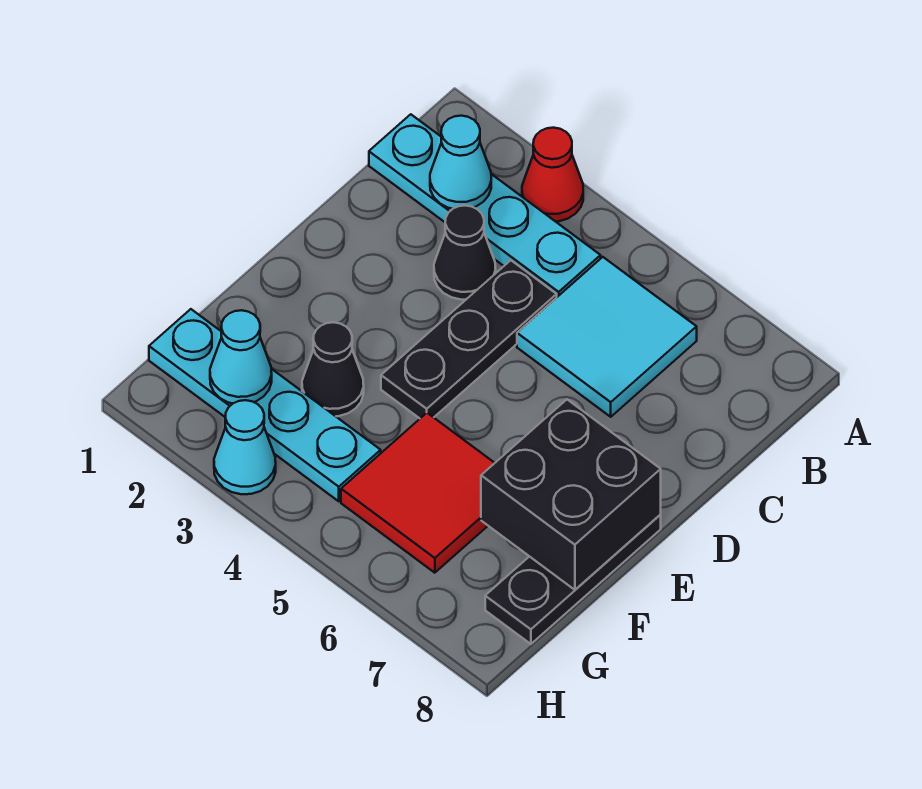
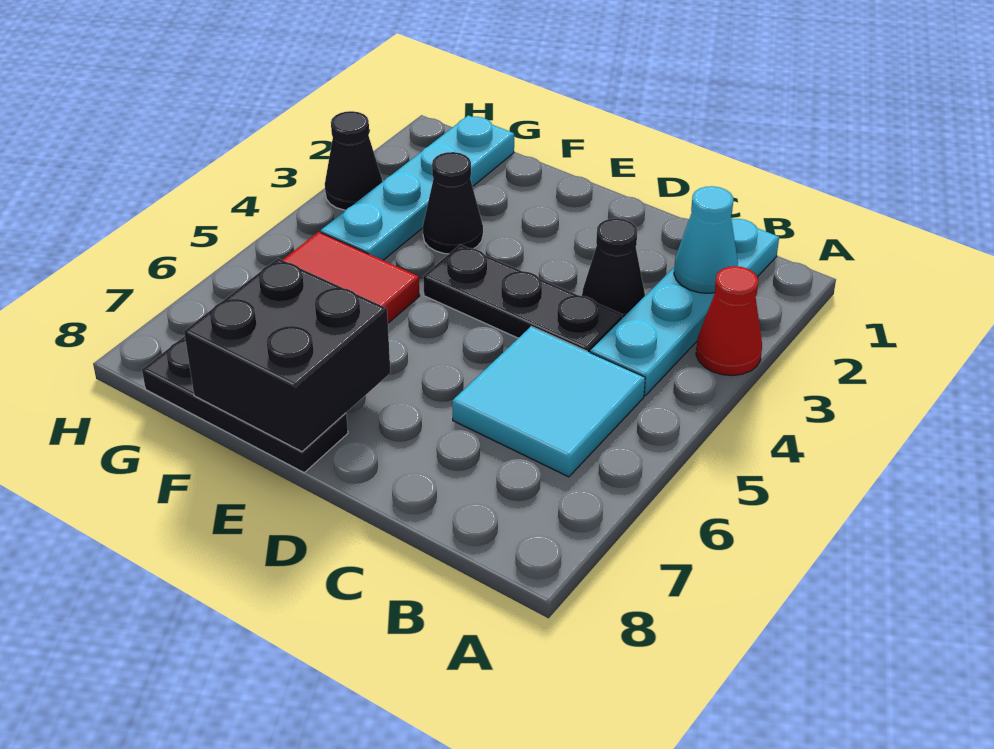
cyan 1x1 cone [210,310,272,403] -> none
cyan 1x1 cone [214,400,276,494] -> black 1x1 cone [325,111,383,210]

